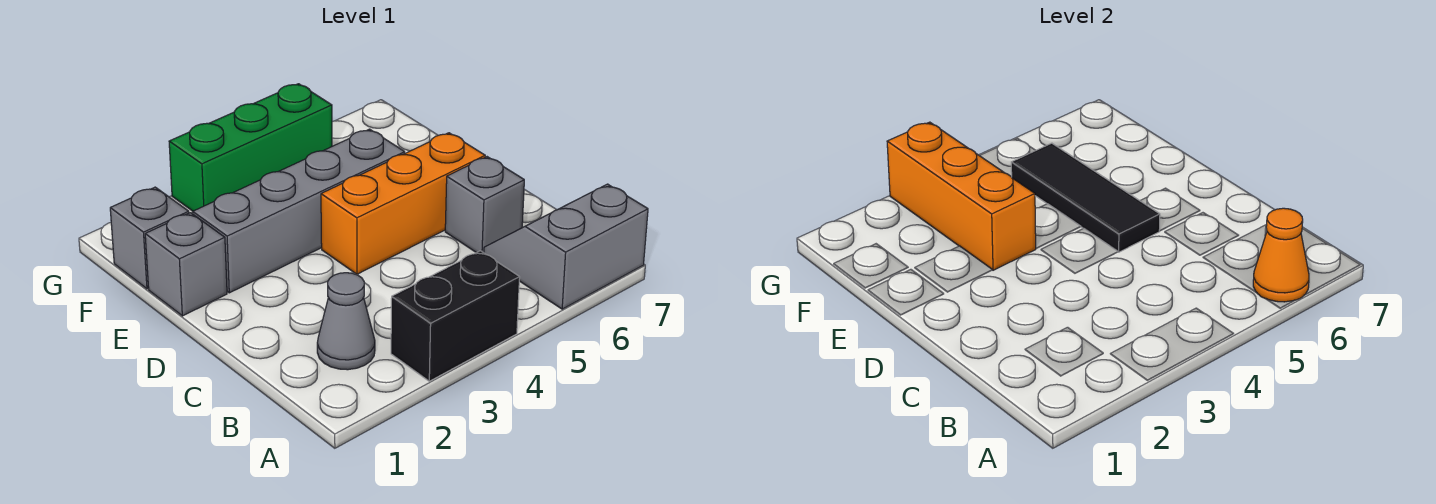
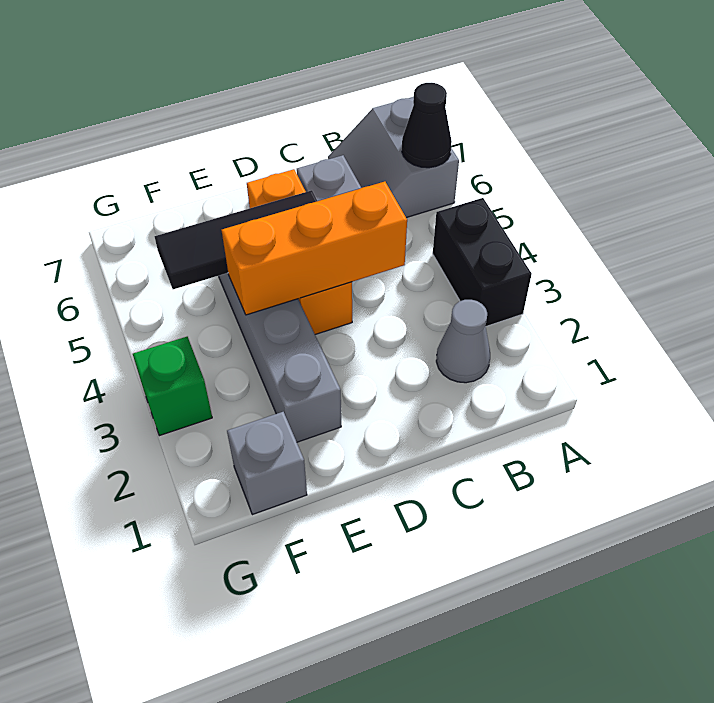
orange 1x1 cone [1253,208,1309,302] -> black 1x1 cone [402,83,452,168]
grey 1x1 brick [145,213,227,316] -> none
orange 1x3 brick [887,122,1036,270] -> orange 1x3 brick moved to [222,182,407,315]
green 1x3 brick [169,84,332,211] -> green 1x1 brick [133,337,212,436]

